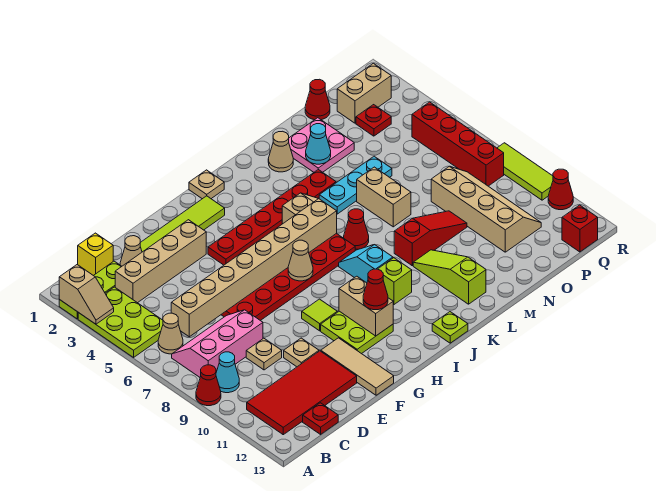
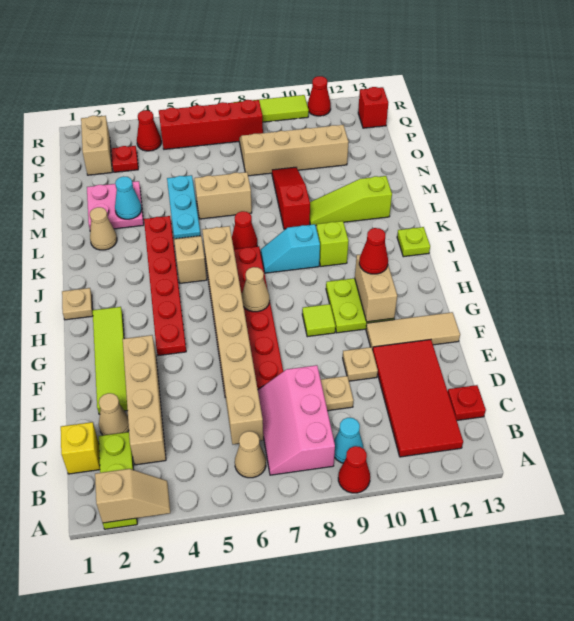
lime 2x3 plate [78,287,163,357] -> none
tan 1x2 brick [339,276,393,336] -> tan 1x2 brick turned to [355,254,397,322]
red 1x1 cone [305,79,330,120] -> red 1x1 cone moved to [137,110,161,151]

